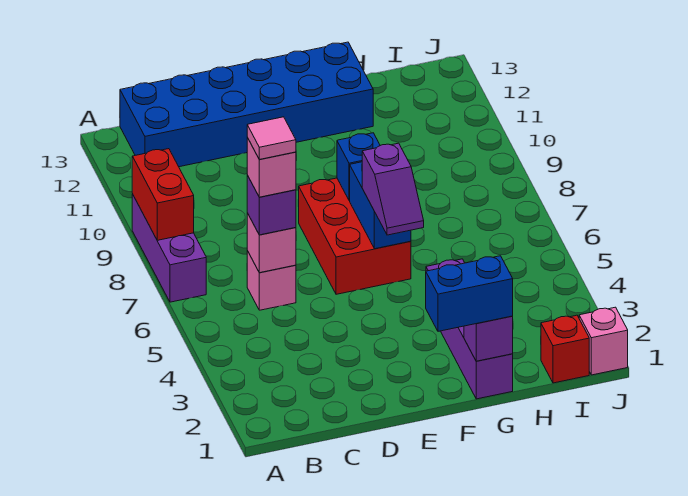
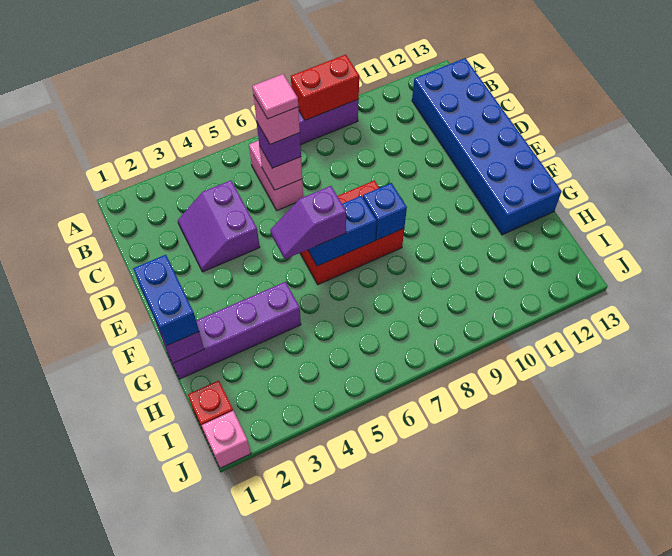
none -> purple 2x2 slope [178,180,260,272]
pink 1x1 brick [247,251,296,310] -> pink 1x2 brick [249,141,303,211]

